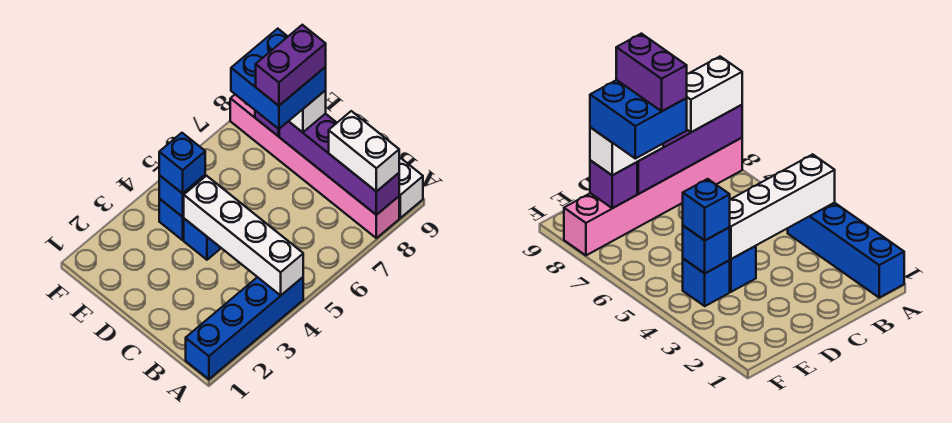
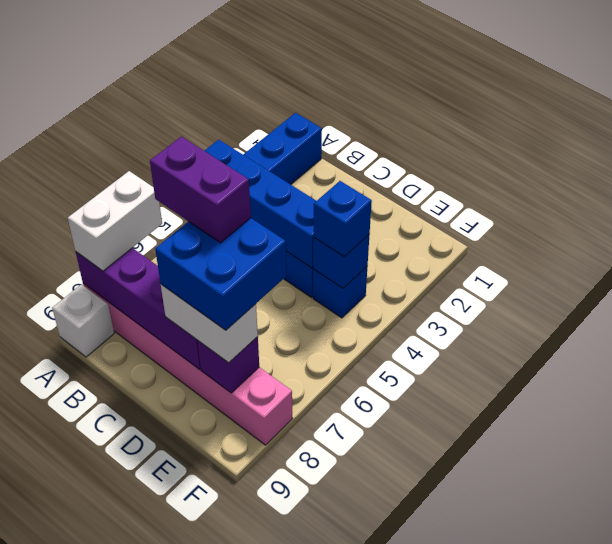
white 1x4 brick [184,176,303,296] -> blue 1x4 brick [205,140,316,268]
white 1x2 brick [329,111,399,192] -> white 1x2 brick turned to [68,171,162,271]
purple 1x2 brick [256,25,326,106] -> purple 1x2 brick turned to [150,137,251,243]

